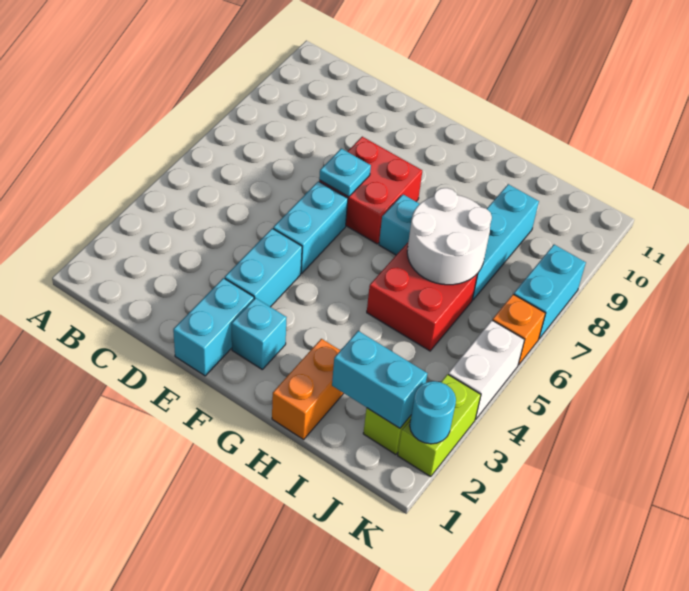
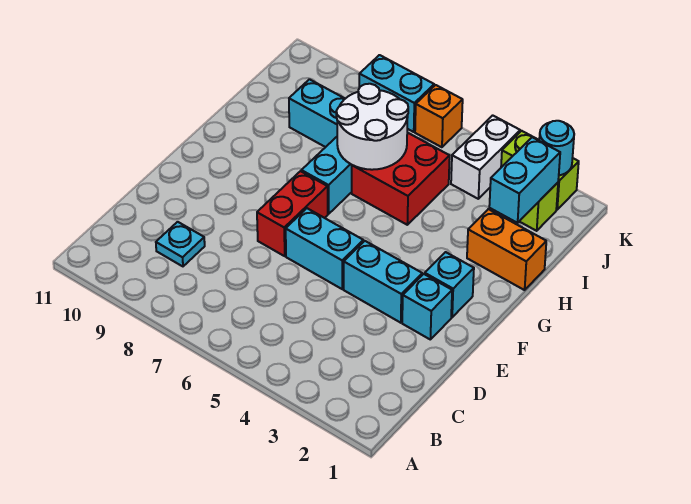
cyan 1x2 brick [173,278,254,376] -> cyan 1x1 brick [402,274,452,339]
red 2x2 brick [319,137,422,244] -> red 1x2 brick [257,171,328,256]
cyan 1x1 plate [319,149,371,197] -> cyan 1x1 plate moved to [156,222,205,266]
white 1x2 brick [448,320,524,419] -> white 1x2 brick turned to [451,115,520,199]

